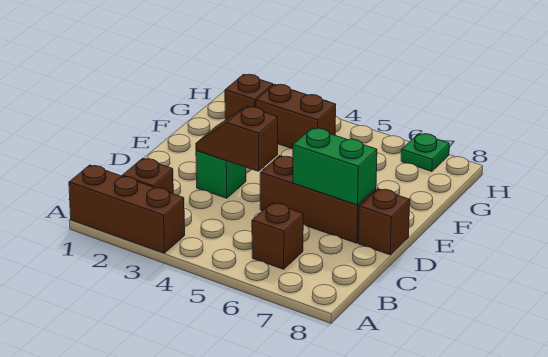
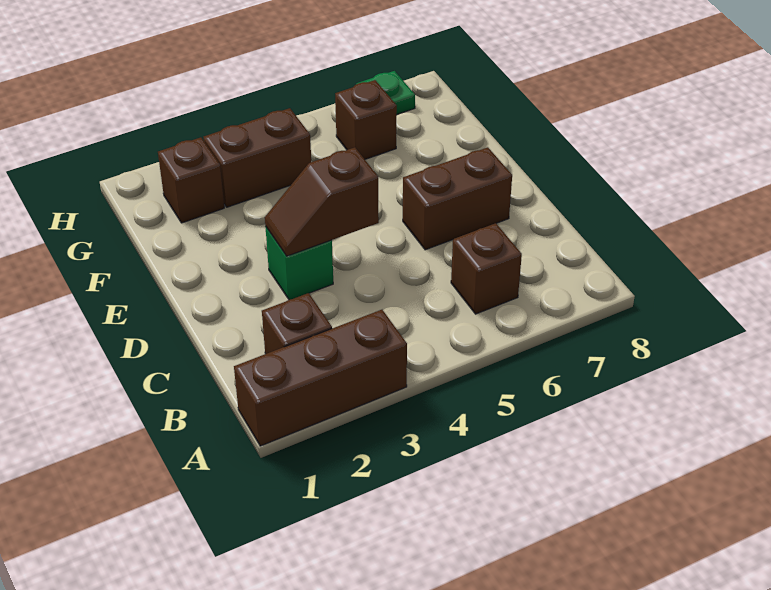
brown 1x3 brick [260,156,376,243] -> brown 1x2 brick [403,147,512,250]
green 1x2 brick [293,128,377,205] -> none
brown 1x1 brick [358,189,410,255] -> brown 1x1 brick moved to [335,80,397,159]

